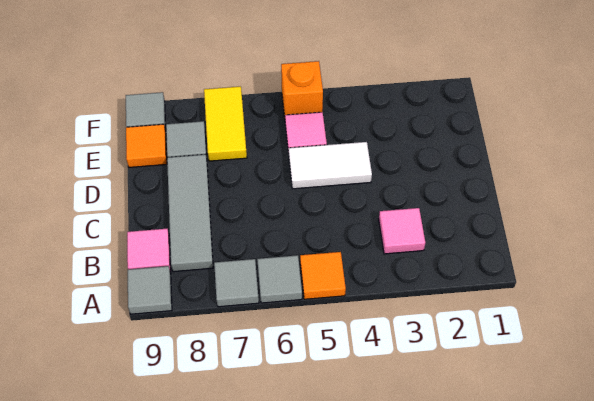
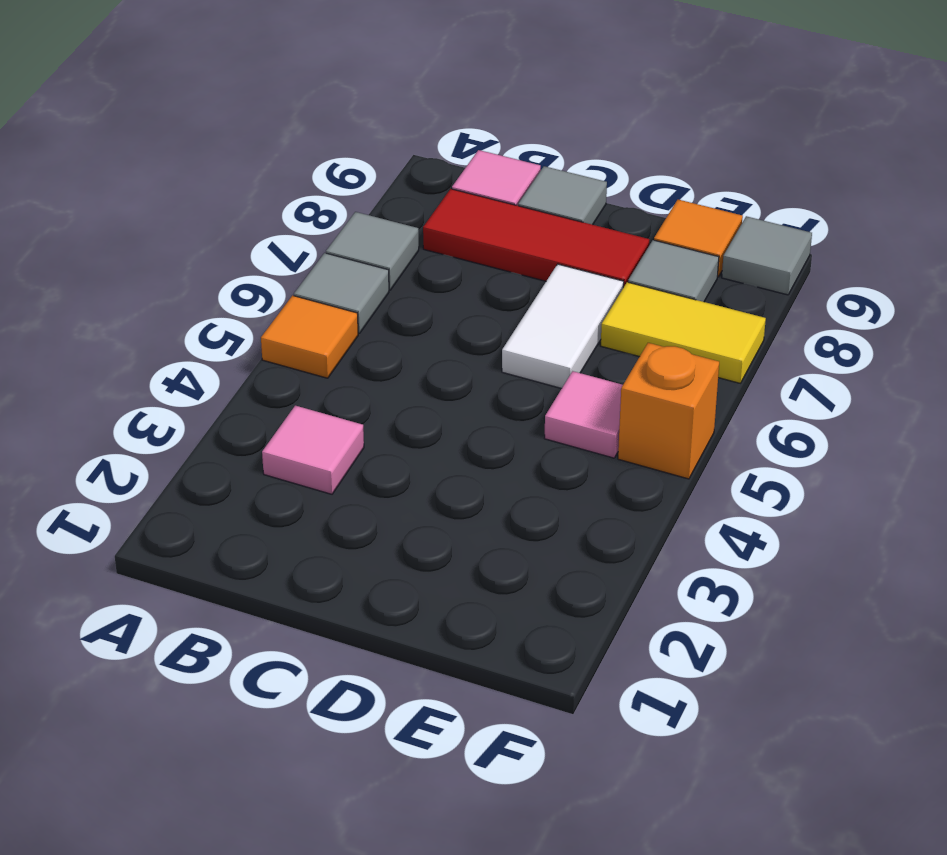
grey 1x1 tile [128,266,172,314] -> grey 1x1 tile moved to [518,166,607,225]
grey 1x3 tile [167,154,213,272] -> red 1x3 tile [423,189,649,287]
white 1x2 tile [289,142,372,189] -> white 1x2 tile moved to [502,264,624,388]

